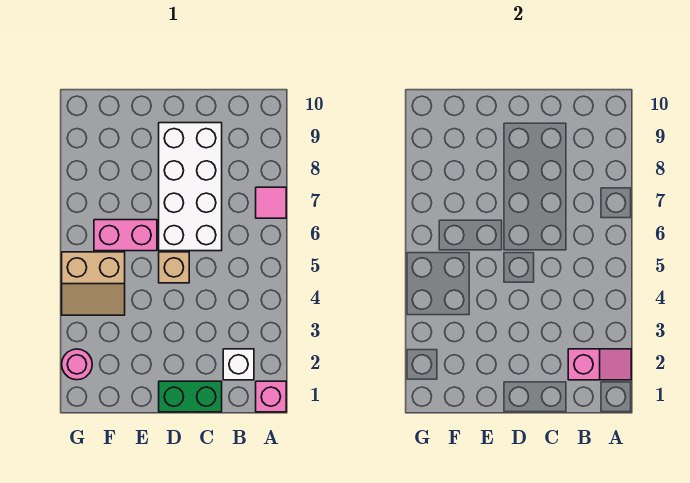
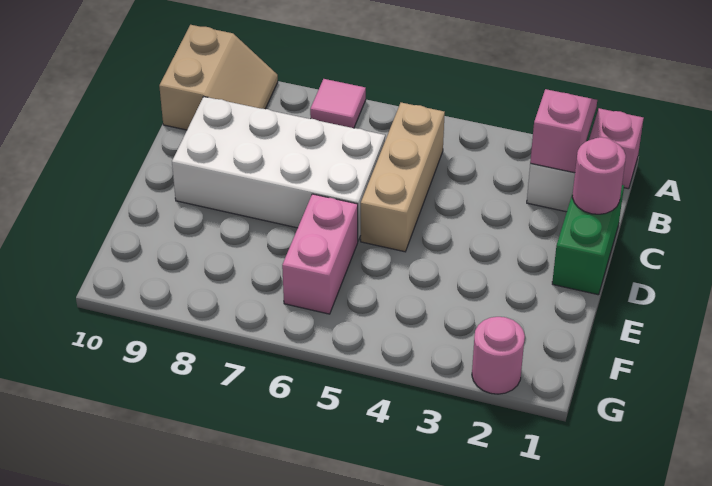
none -> pink 1x1 round brick [572,137,626,214]
tan 1x1 brick [159,252,189,283] -> tan 1x3 brick [361,103,445,252]
tan 2x2 slope [62,252,125,315] -> tan 2x2 slope moved to [159,25,278,130]

